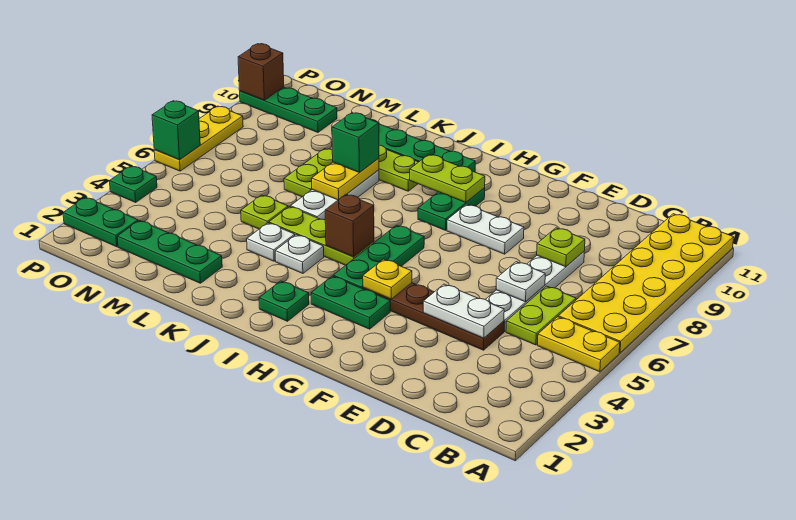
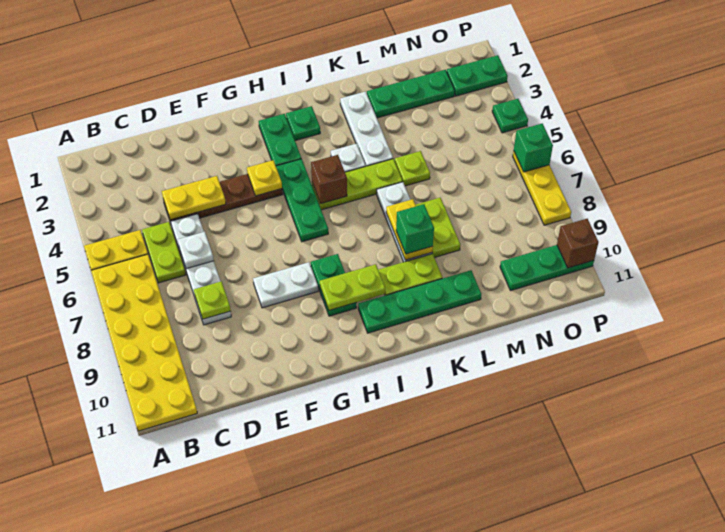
white 1x2 plate [423,284,504,338] -> yellow 1x2 plate [162,176,226,220]
green 1x2 plate [311,276,390,329] -> green 1x2 plate turned to [259,114,301,166]
white 1x1 plate [247,223,295,261] -> white 1x3 plate [340,92,393,166]

